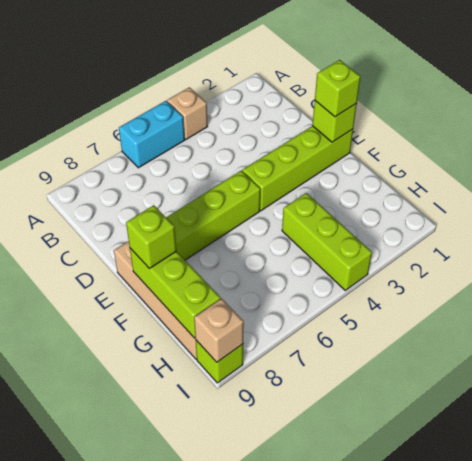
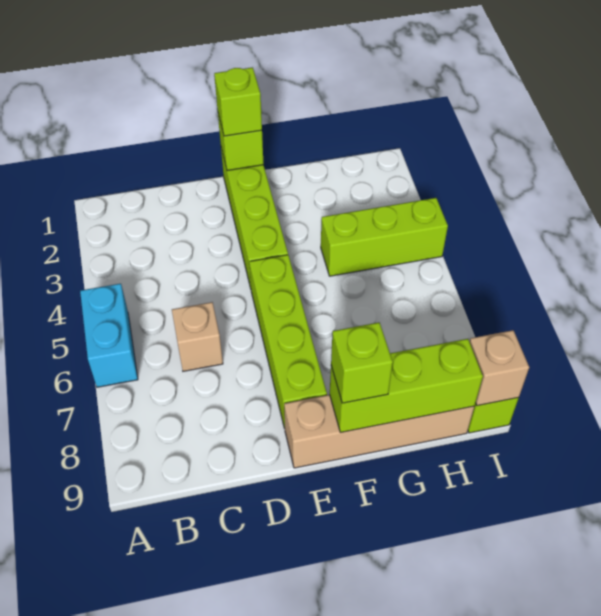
tan 1x1 brick [167,87,208,139] -> tan 1x1 brick moved to [172,302,223,371]

